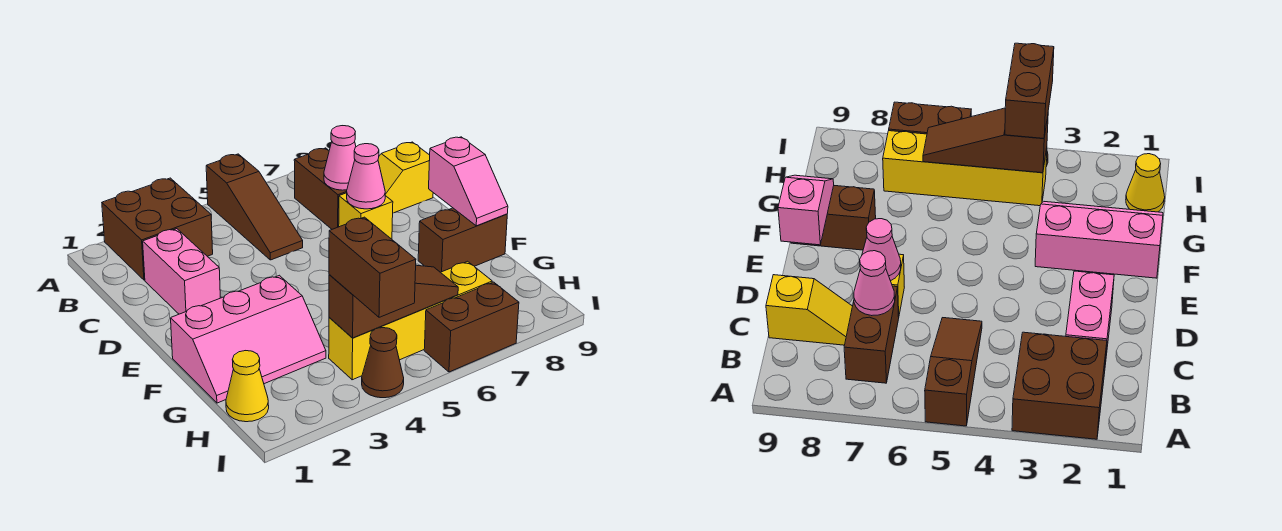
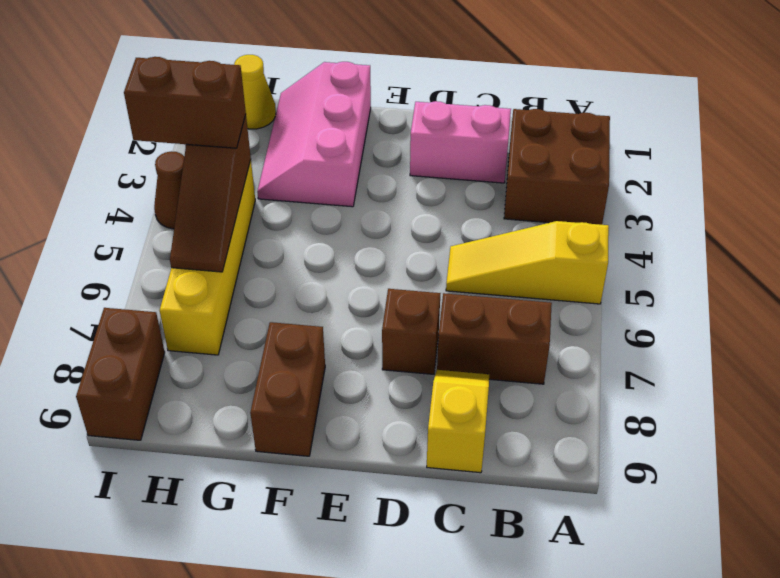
brown 1x3 slope [206,154,303,260] -> yellow 1x3 slope [446,221,609,304]
pink 1x1 cone [324,126,356,190] -> none
yellow 1x1 brick [339,193,393,239] -> brown 1x1 brick [382,289,440,374]
pink 1x1 cone [347,144,385,209] -> none
pink 1x2 slope [429,137,508,226] -> none
brown 1x2 brick [424,282,519,372] -> brown 1x2 brick moved to [76,308,165,440]

